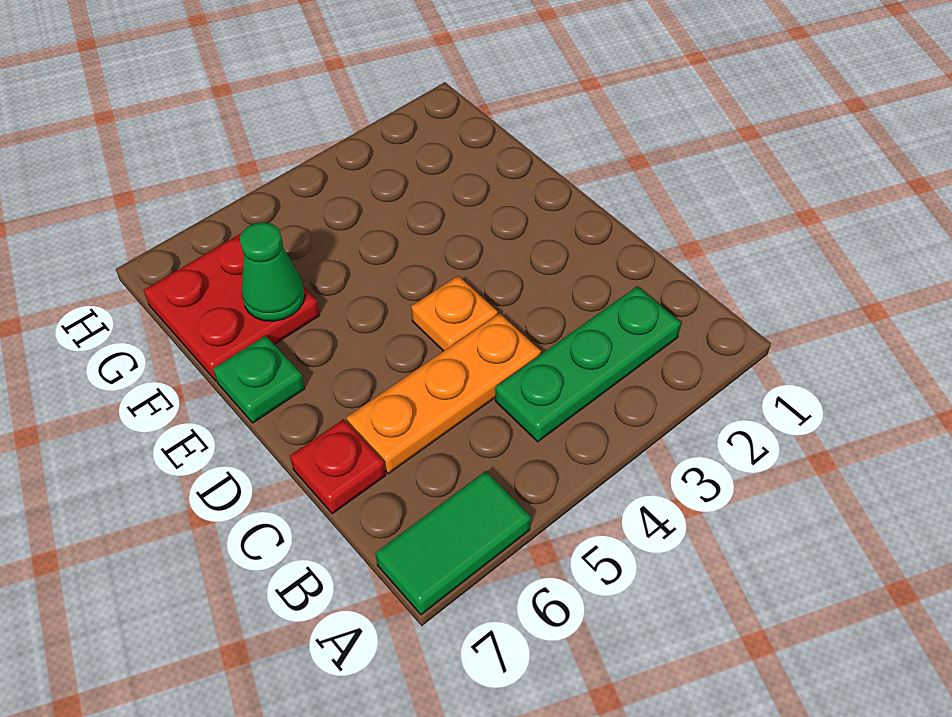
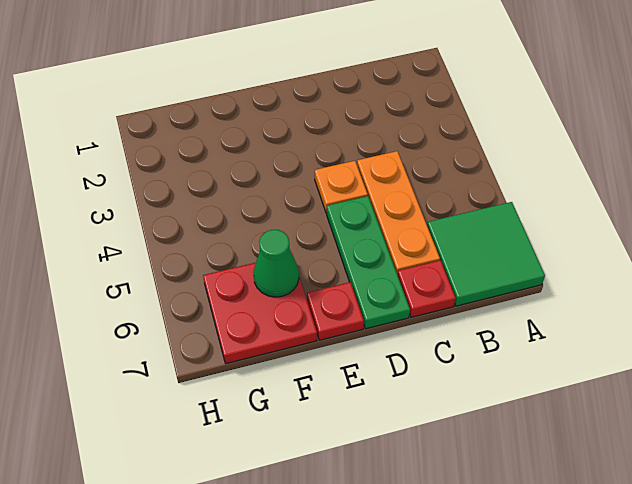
green 1x2 tile [376,471,531,615] -> green 2x2 tile [427,202,545,306]
green 1x3 plate [495,286,681,442] -> green 1x3 plate moved to [327,196,410,329]
green 1x1 plate [213,336,305,423] -> red 1x1 plate [307,282,364,340]

